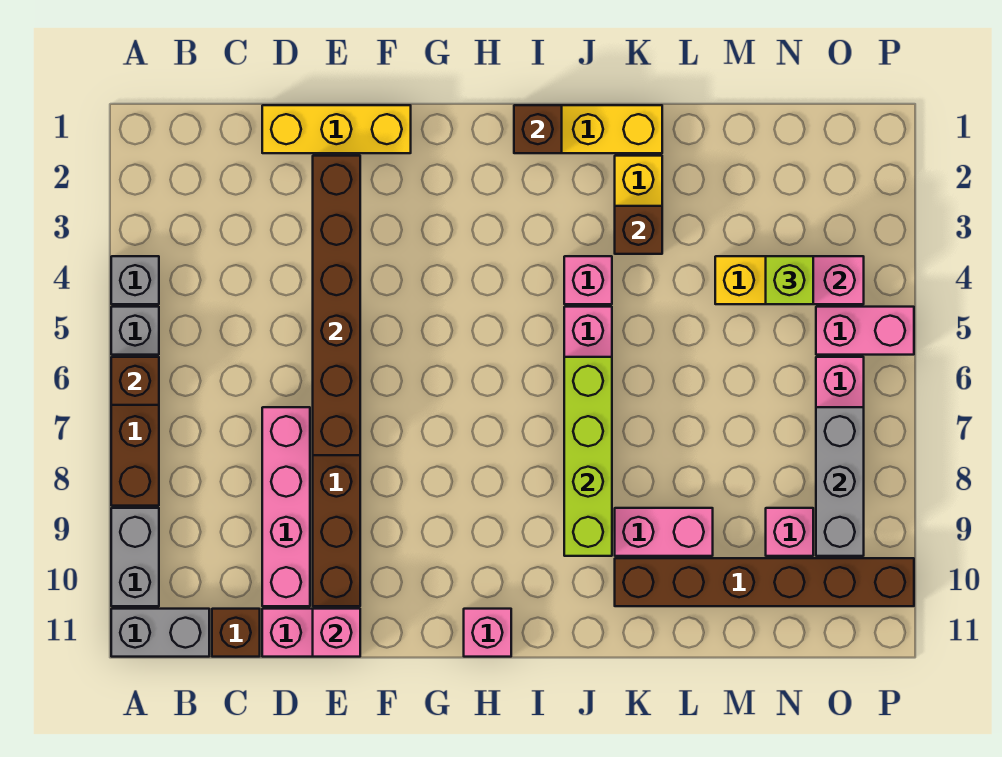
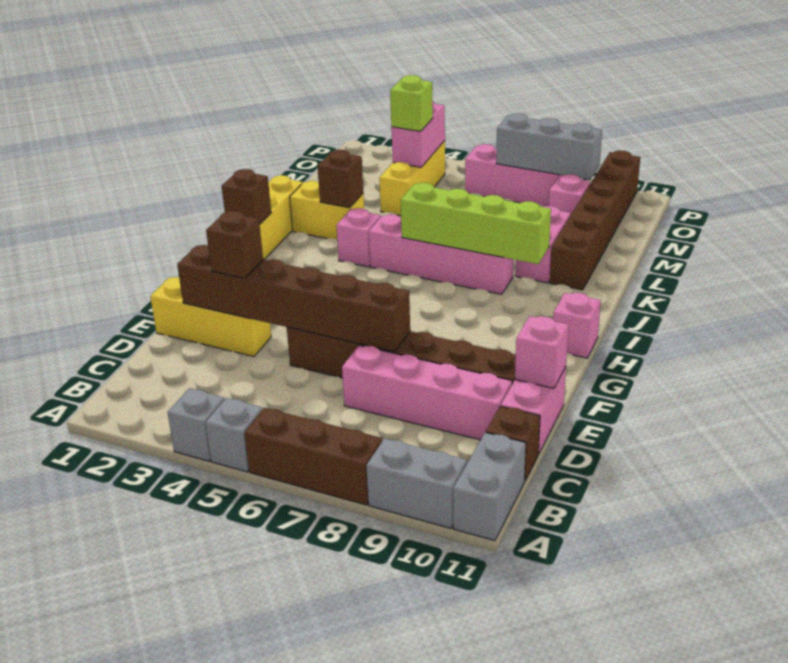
brown 1x1 brick [111,357,159,405] -> brown 1x1 brick moved to [206,211,263,278]
yellow 1x3 brick [262,105,411,153] -> yellow 1x3 brick turned to [150,277,271,357]
pink 1x2 brick [816,307,914,355] -> none

